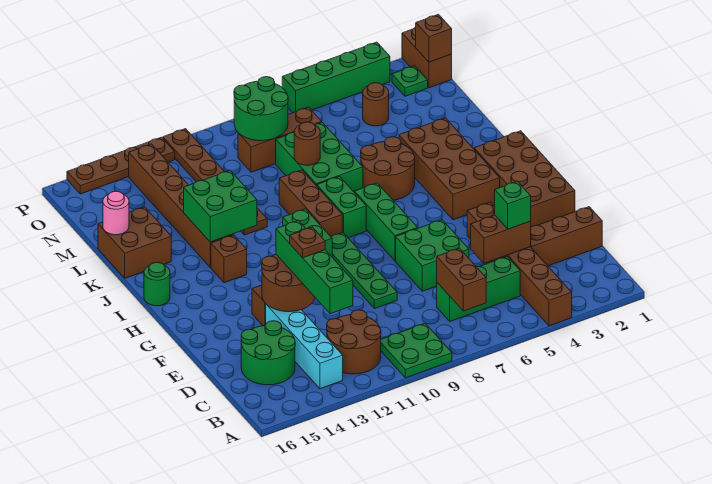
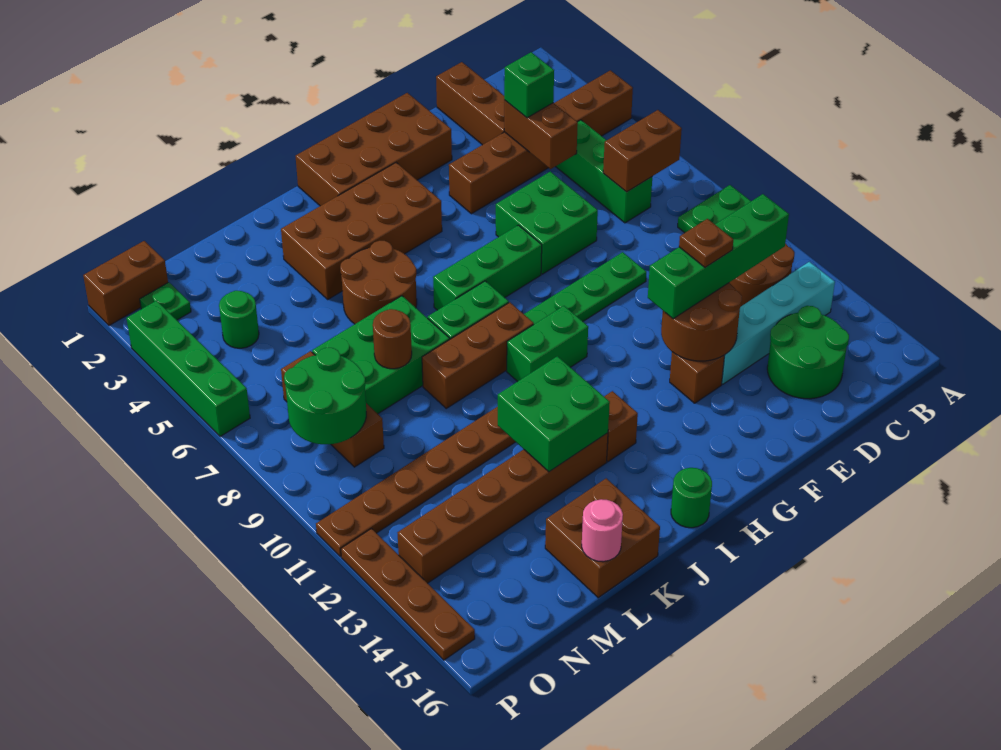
brown 1x1 round brick [363,83,389,126] -> green 1x1 round brick [219,291,259,348]
brown 1x1 brick [416,14,452,62] -> none

